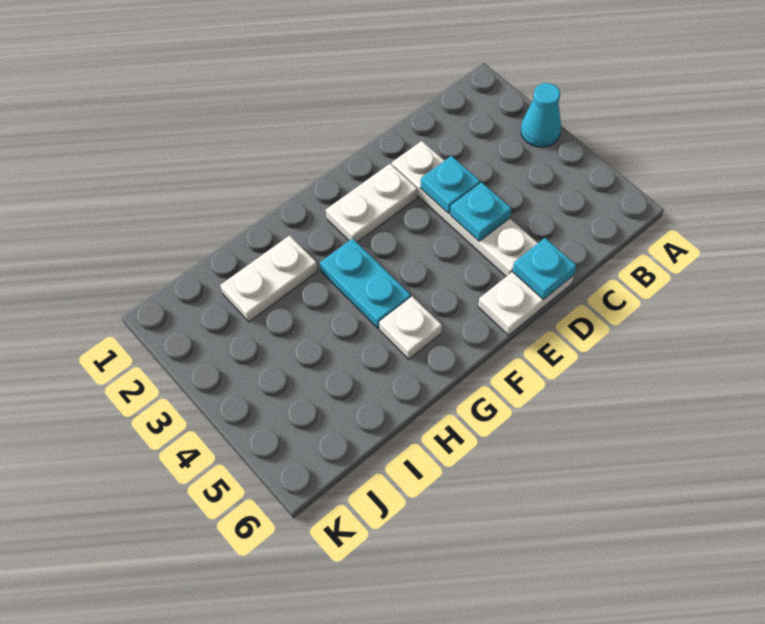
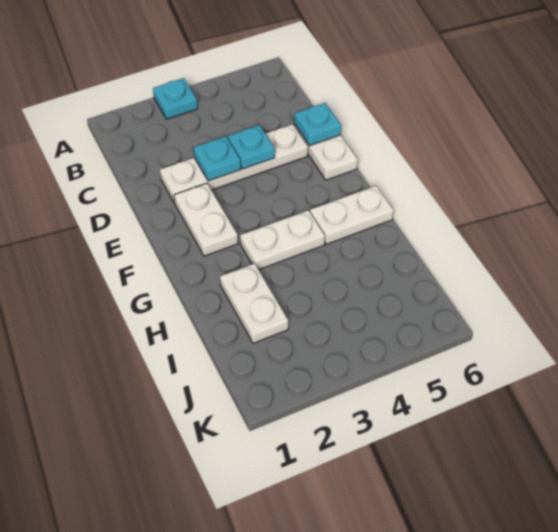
cyan 1x1 cone [521,83,561,147] -> cyan 1x1 plate [153,78,198,119]
cyan 1x2 plate [320,239,411,328] -> white 1x2 plate [240,210,325,270]
white 1x1 plate [379,296,442,359] -> white 1x2 plate [310,186,394,244]

